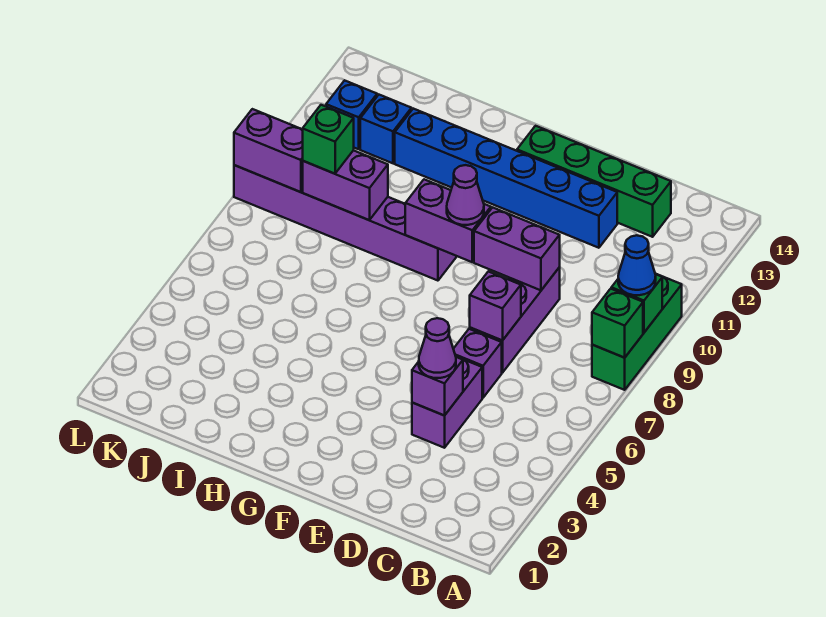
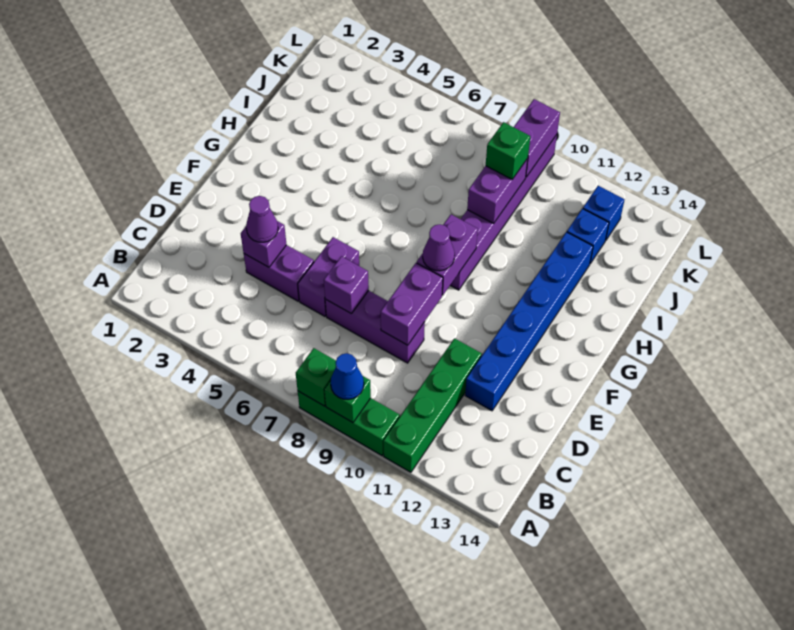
green 1x4 brick [517,126,671,237] -> green 1x4 brick moved to [383,338,482,472]
purple 1x1 brick [454,329,502,398] -> purple 1x2 brick [298,237,359,316]

